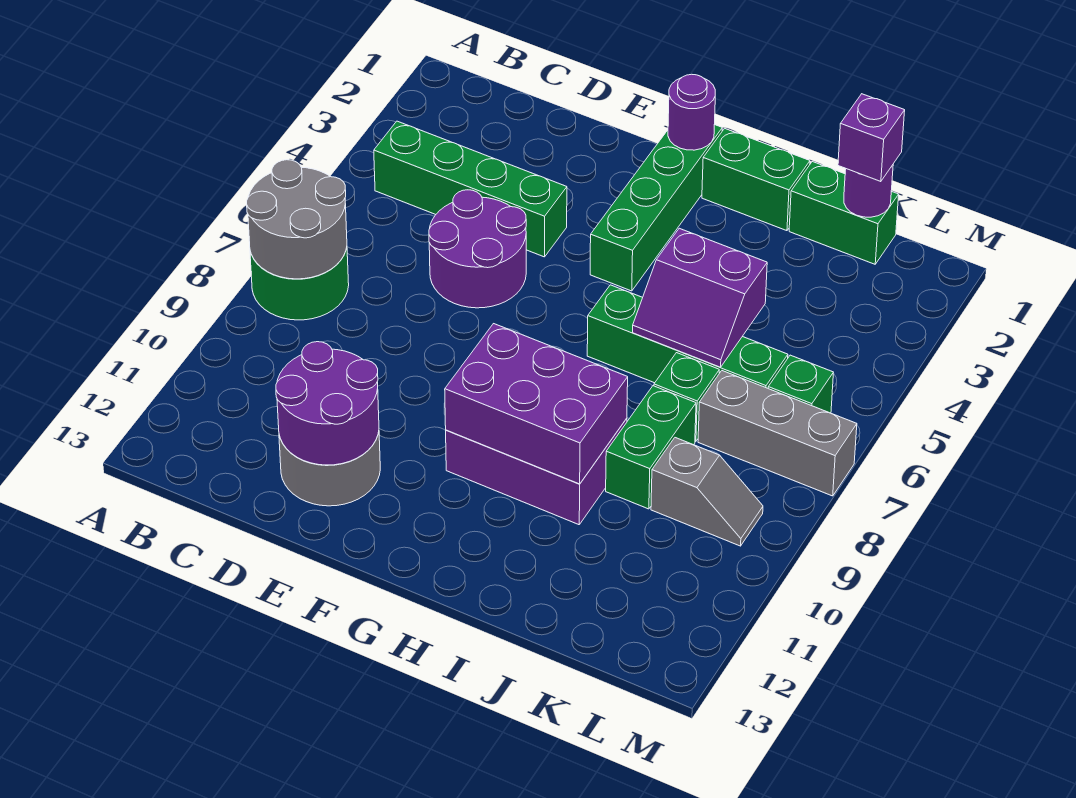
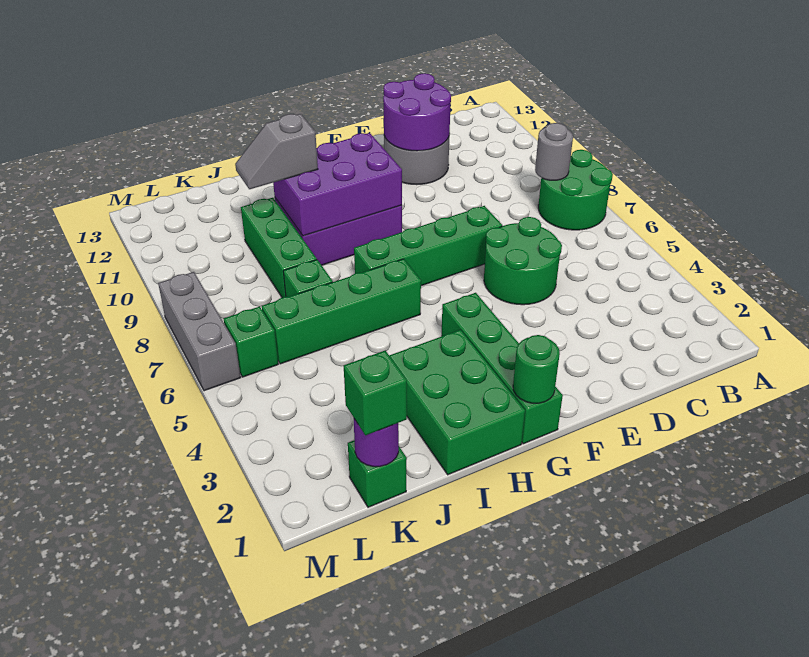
grey 2x2 round brick [247,160,347,279] -> grey 1x1 round brick [535,123,573,180]
green 1x4 brick [374,121,567,257] -> green 1x4 brick moved to [354,206,502,286]
purple 2x2 round brick [429,190,526,308] -> green 2x2 round brick [484,217,562,305]
purple 1x1 round brick [668,74,715,150] -> green 1x1 round brick [513,335,560,403]
green 1x2 brick [702,128,810,231] -> green 2x3 brick [389,330,525,475]
purple 2x2 slope [633,228,767,367] -> none
green 1x2 brick [789,162,899,264] -> green 1x1 brick [348,440,407,507]
green 1x2 brick [606,386,696,509] -> green 1x3 brick [241,198,317,298]
purple 1x1 brick [838,94,905,182] -> green 1x1 brick [344,351,407,435]
grey 1x3 brick [698,371,857,496] -> grey 1x3 brick turned to [158,272,241,391]
grey 1x2 slope [651,438,763,546] -> grey 1x2 slope moved to [235,114,318,189]

